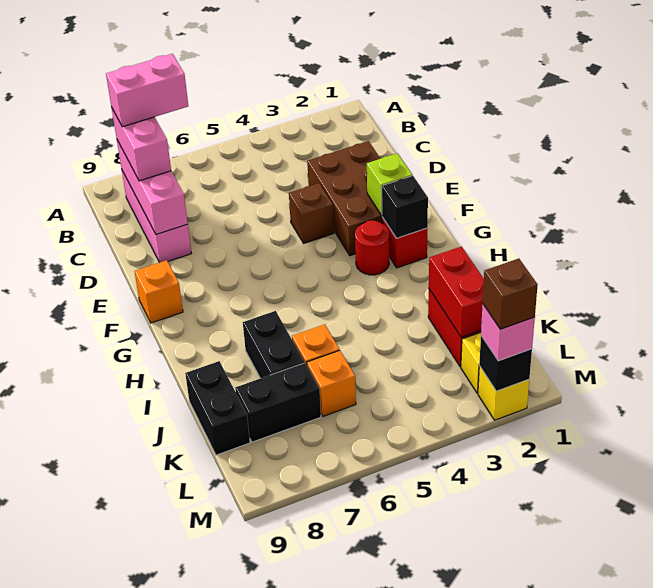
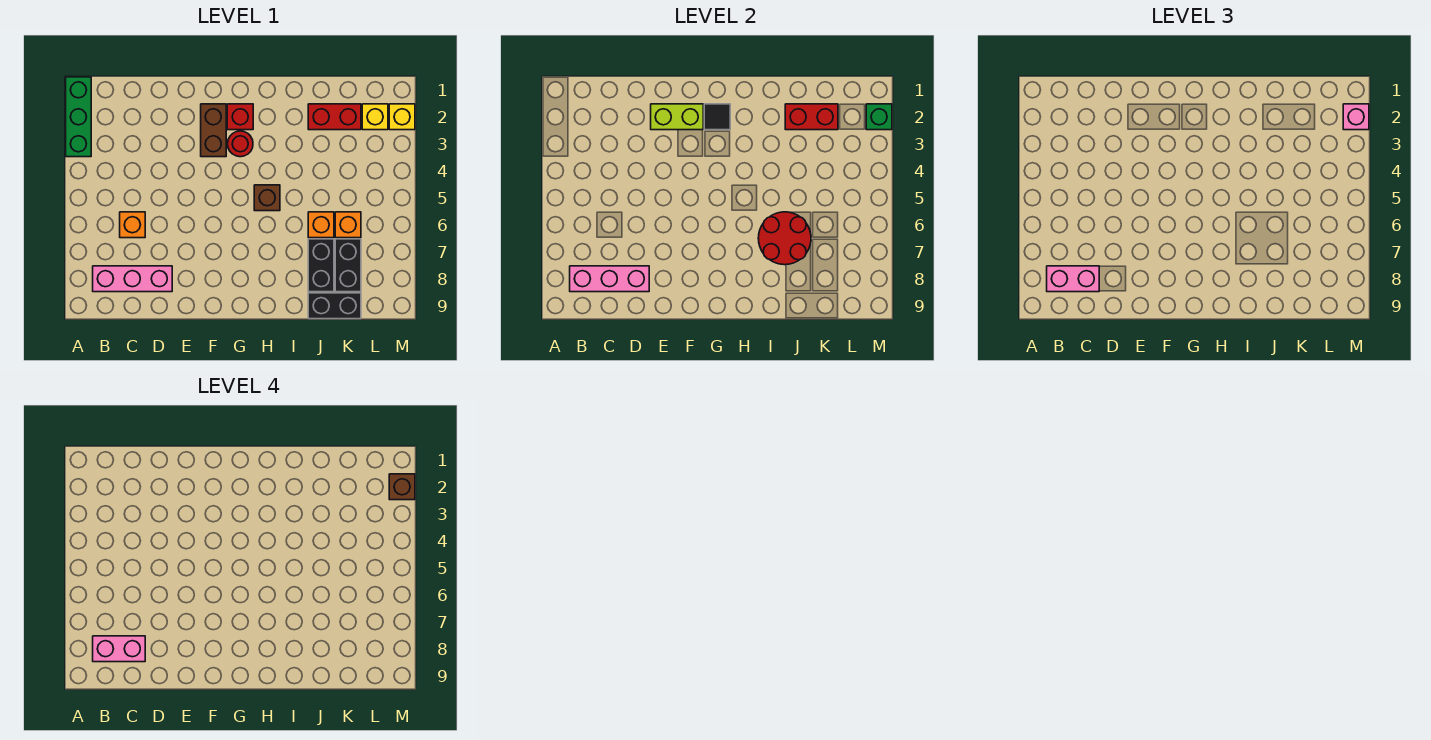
none -> green 1x3 brick [66,77,91,157]
pink 1x2 brick [106,54,188,127] -> pink 1x2 brick turned to [93,636,145,662]
brown 2x3 brick [307,141,382,256] -> brown 1x2 brick [201,104,226,157]
brown 1x1 brick [289,183,334,243] -> brown 1x1 brick moved to [254,185,280,211]
lime 1x1 brick [367,153,412,215] -> lime 1x2 brick [651,104,703,130]
orange 1x1 brick [135,260,183,323] -> orange 1x1 brick moved to [120,212,145,238]
black 1x1 brick [382,176,428,238] -> black 1x1 tile [704,104,730,130]
none -> red 2x2 round brick [758,212,811,265]
black 1x2 brick [243,311,304,378] -> black 1x2 brick turned to [308,239,334,292]
black 1x1 brick [479,336,532,391] -> green 1x1 brick [866,104,892,130]

